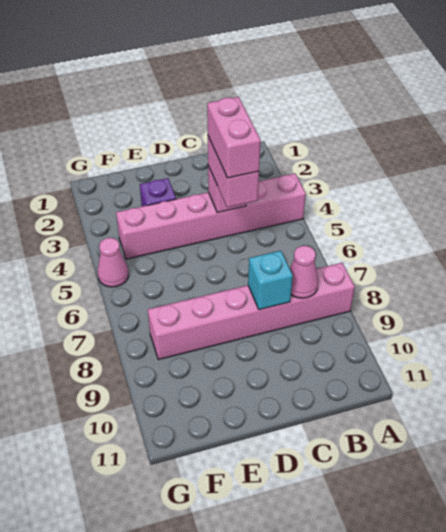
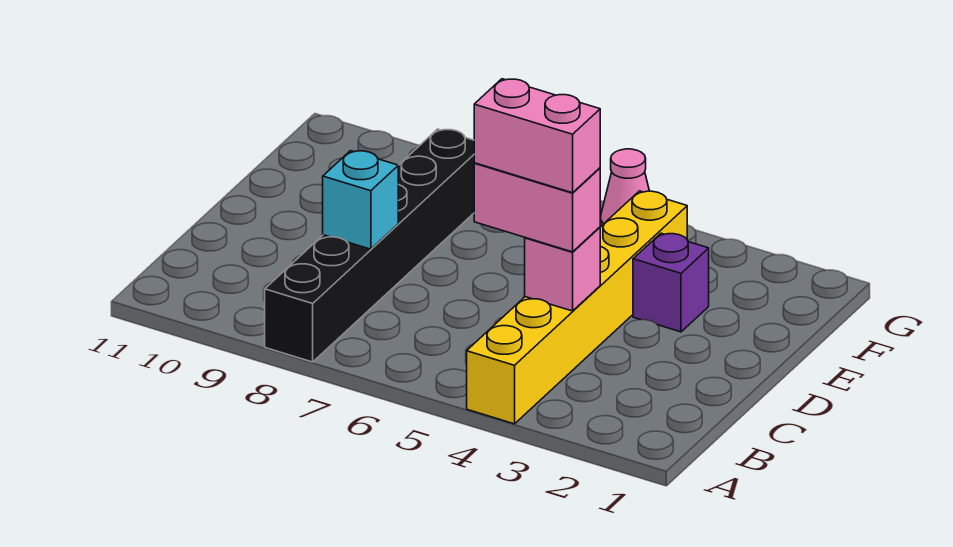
pink 1x6 brick [116,174,306,259] -> yellow 1x6 brick [467,191,687,424]
pink 1x6 brick [148,263,355,360] -> black 1x6 brick [265,129,474,362]
pink 1x1 cone [290,246,318,298] -> none

